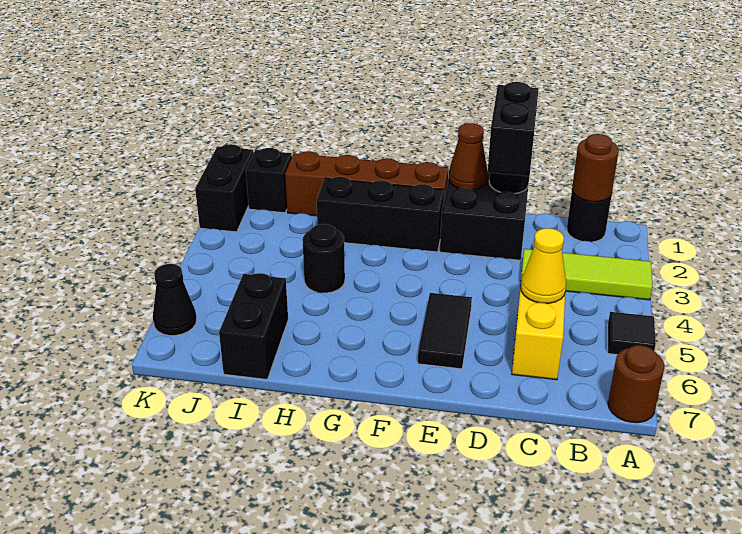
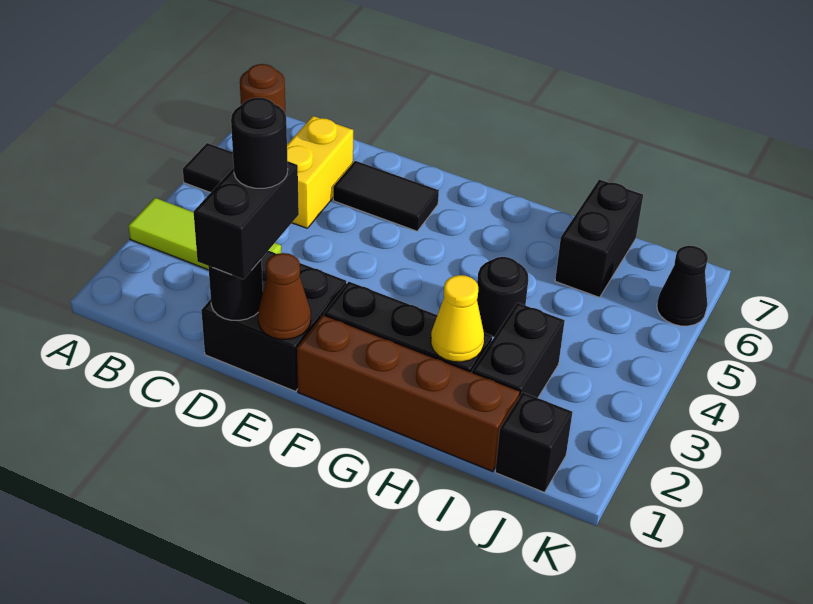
black 1x1 round brick [567,191,611,242] -> black 1x1 round brick moved to [231,98,288,188]
brown 1x1 round brick [572,134,619,202] -> none
yellow 1x1 cone [521,228,566,303] -> yellow 1x1 cone moved to [431,275,484,362]
black 1x2 tile [418,293,472,369] -> black 1x2 tile turned to [333,161,439,231]
black 1x2 brick [195,144,254,232] -> black 1x2 brick moved to [472,303,565,398]

